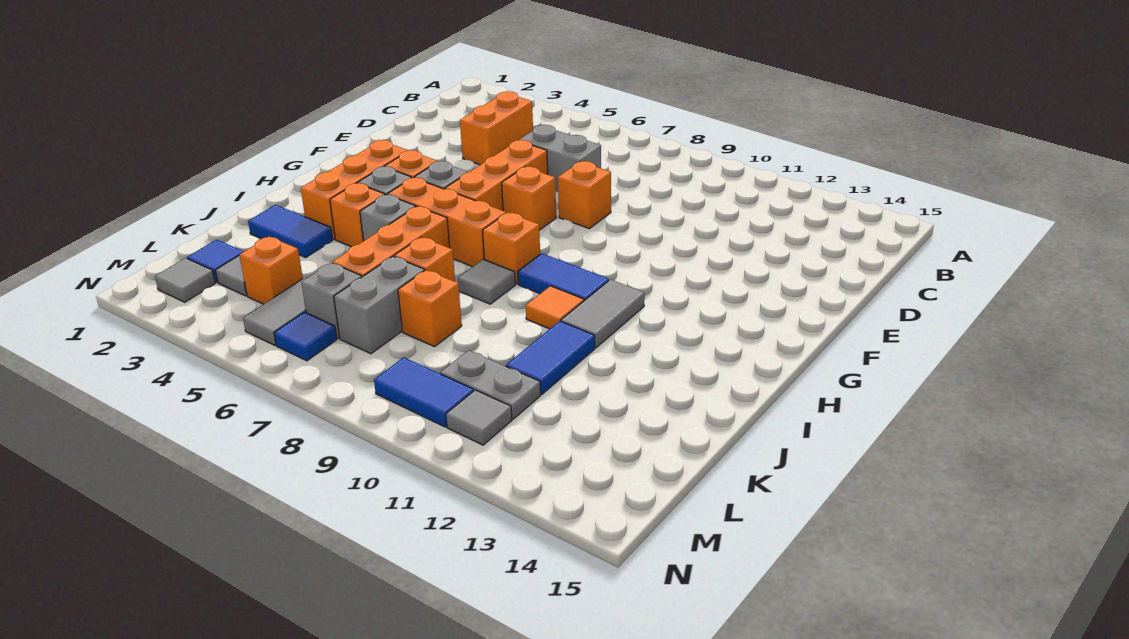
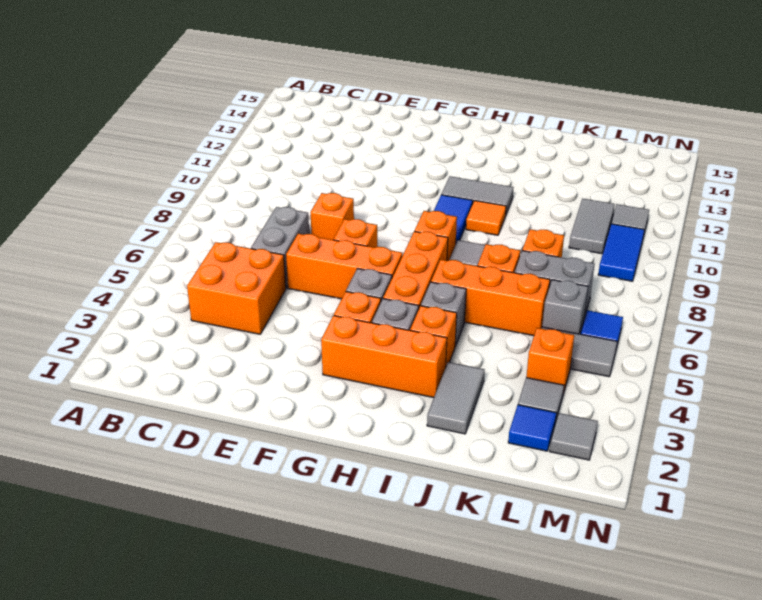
orange 1x2 brick [460,91,533,165] -> orange 2x2 brick [187,242,286,334]
blue 1x2 tile [248,205,333,257] -> grey 1x2 tile [427,362,485,434]
blue 1x2 tile [506,321,595,394] -> none
grey 1x2 plate [440,350,541,419] -> grey 1x2 tile [569,199,615,254]

